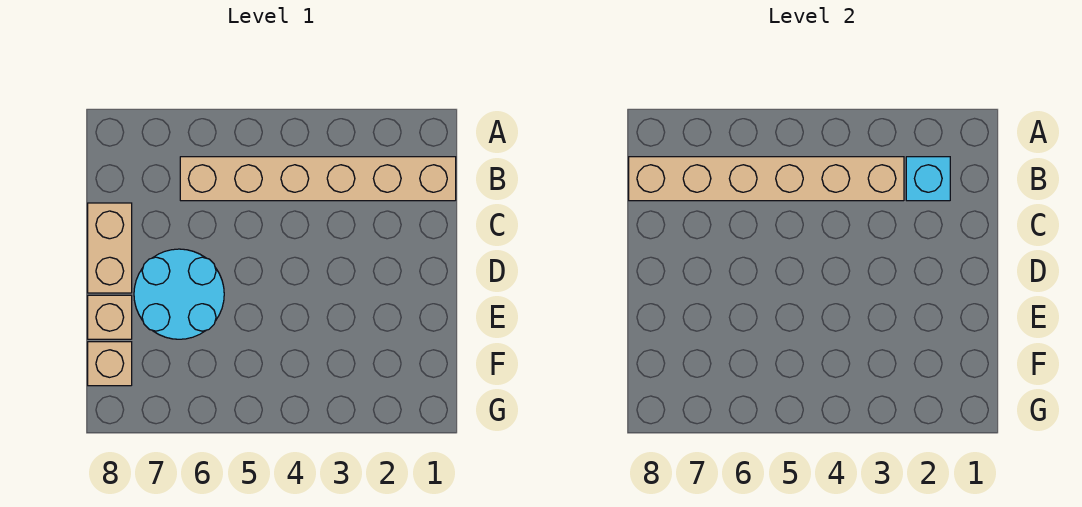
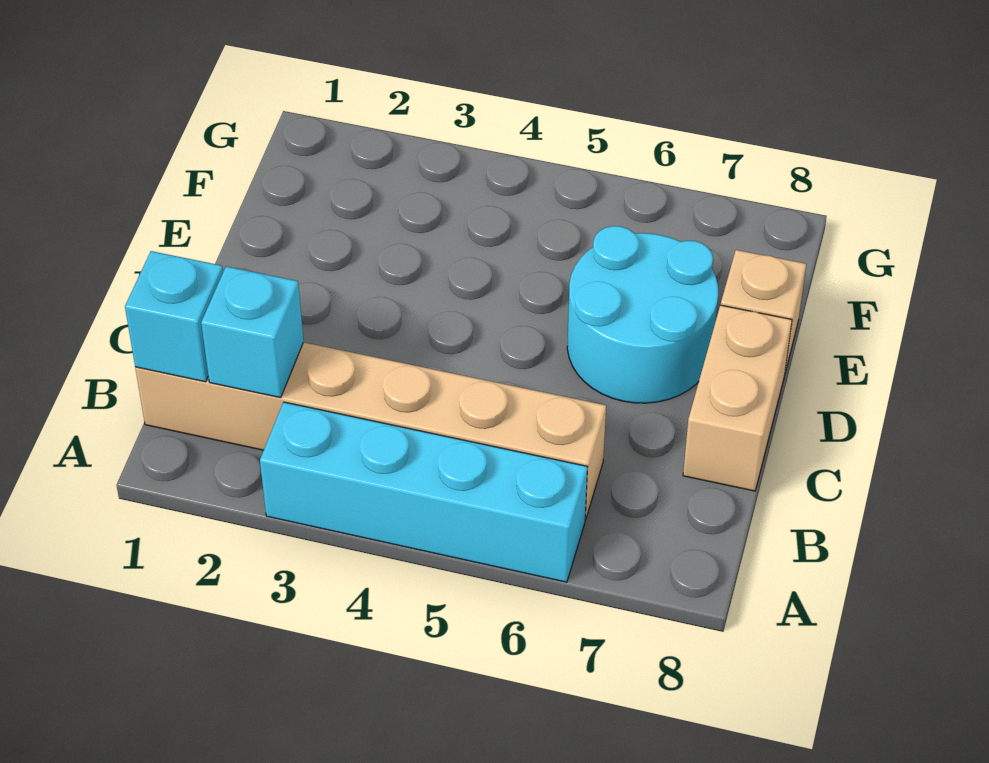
none -> cyan 1x4 brick [260,402,587,582]
none -> cyan 1x1 brick [125,251,223,382]
tan 1x6 brick [629,157,904,201] -> none
tan 1x1 brick [88,342,132,386] -> none

